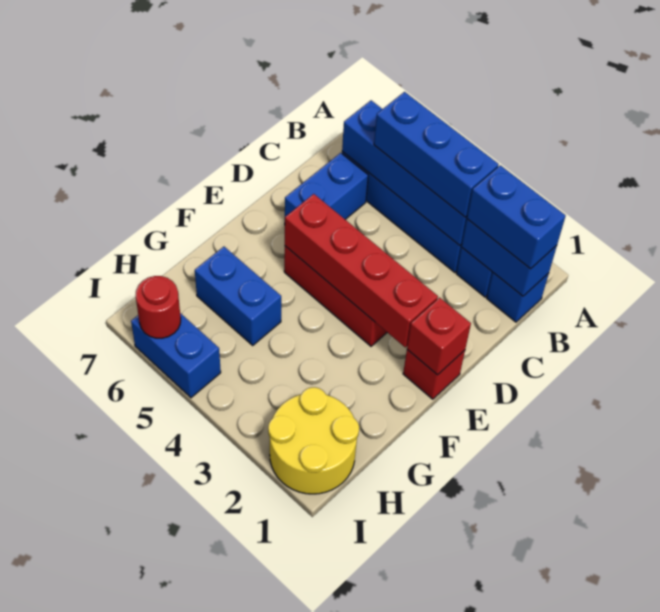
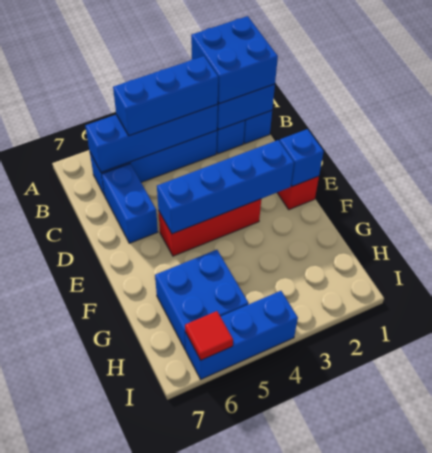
blue 1x2 brick [467,165,566,269] -> blue 2x2 brick [191,16,278,104]
red 1x1 brick [407,298,471,375] -> blue 1x1 brick [280,129,324,187]
red 1x4 brick [285,194,438,347] -> blue 1x4 brick [157,140,294,234]
blue 1x2 brick [195,247,281,345] -> blue 2x2 brick [155,250,249,350]
yellow 2x2 round brick [268,387,359,494] -> none
blue 1x2 brick [131,313,221,398] -> blue 1x3 brick [185,291,298,379]
red 1x1 round brick [136,276,181,338] -> red 1x1 tile [185,311,233,360]

